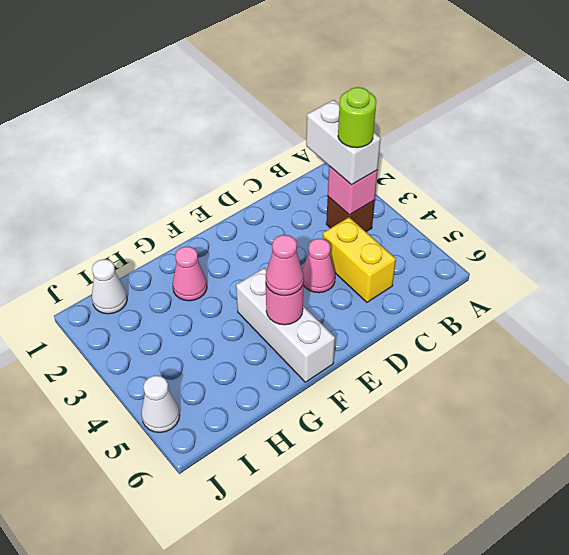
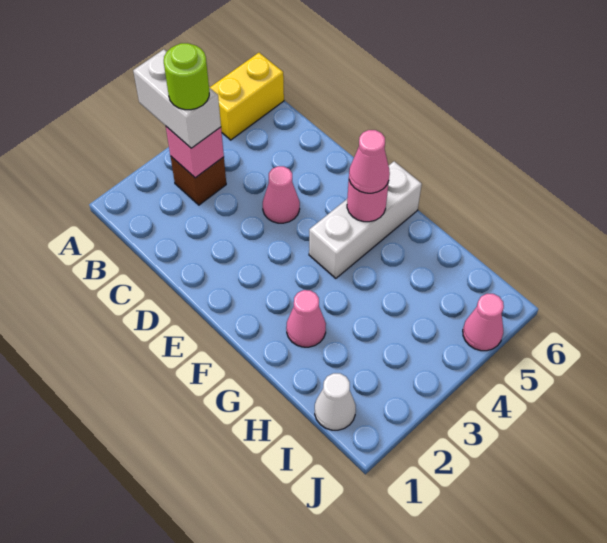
white 1x2 brick [306,100,381,185] -> white 1x2 brick turned to [133,49,221,148]
yellow 1x2 brick [323,217,396,302] -> yellow 1x2 brick moved to [209,53,284,140]
white 1x1 cone [141,376,180,433] -> pink 1x1 cone [463,294,504,351]

